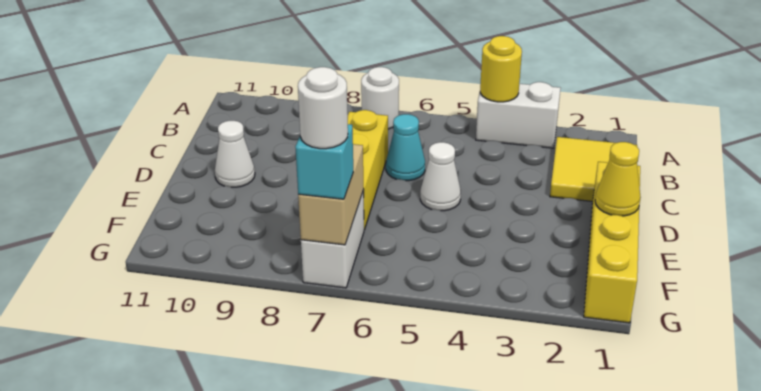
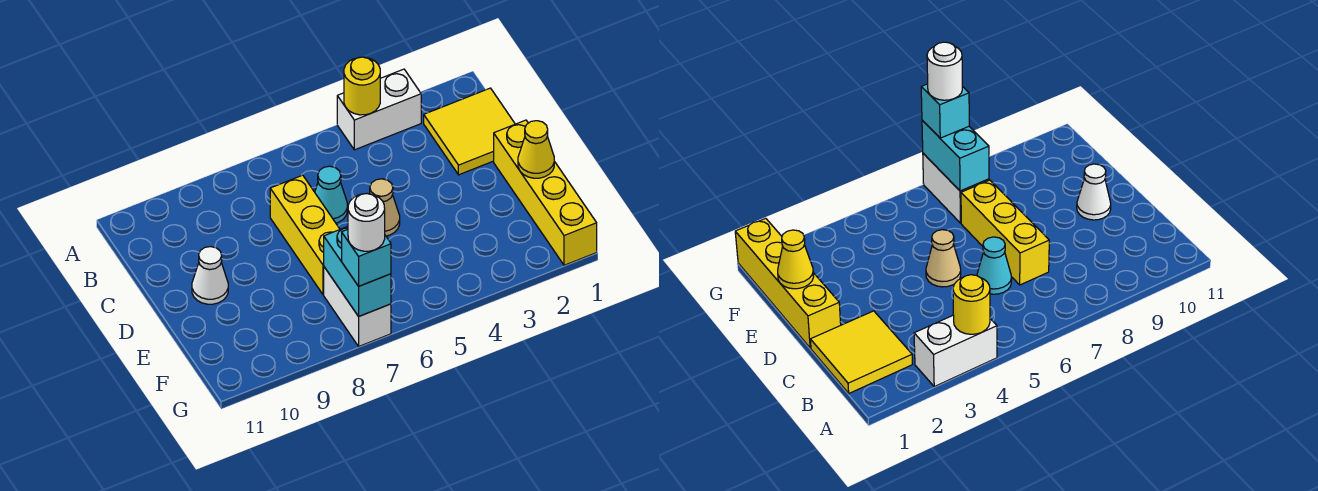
white 1x1 round brick [361,67,399,129] -> none
white 1x1 cone [420,142,461,211] -> tan 1x1 cone [370,179,400,236]
tan 1x2 brick [298,144,364,245] -> cyan 1x2 brick [324,227,391,316]

